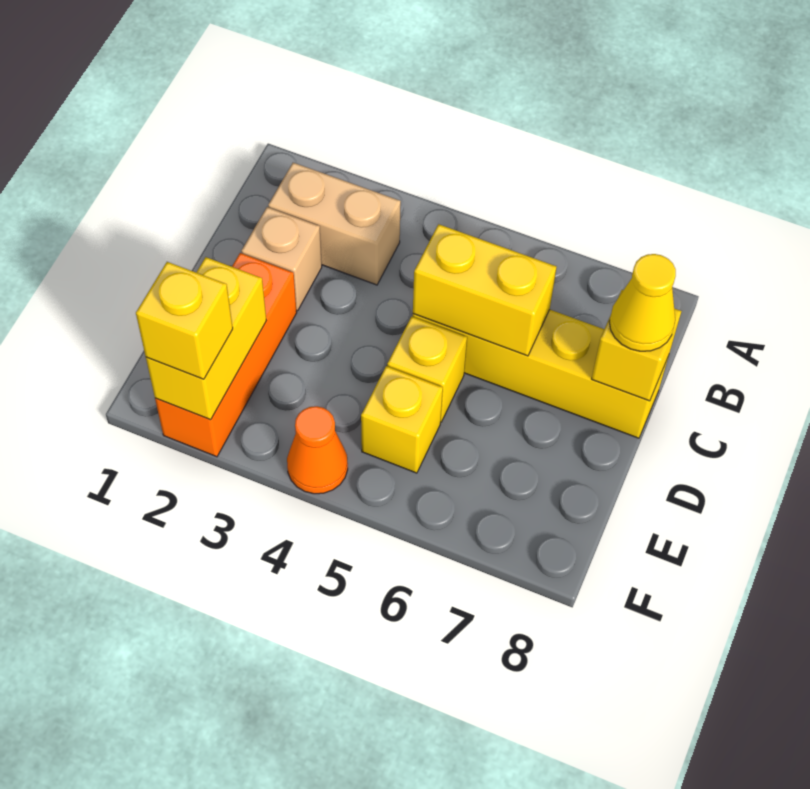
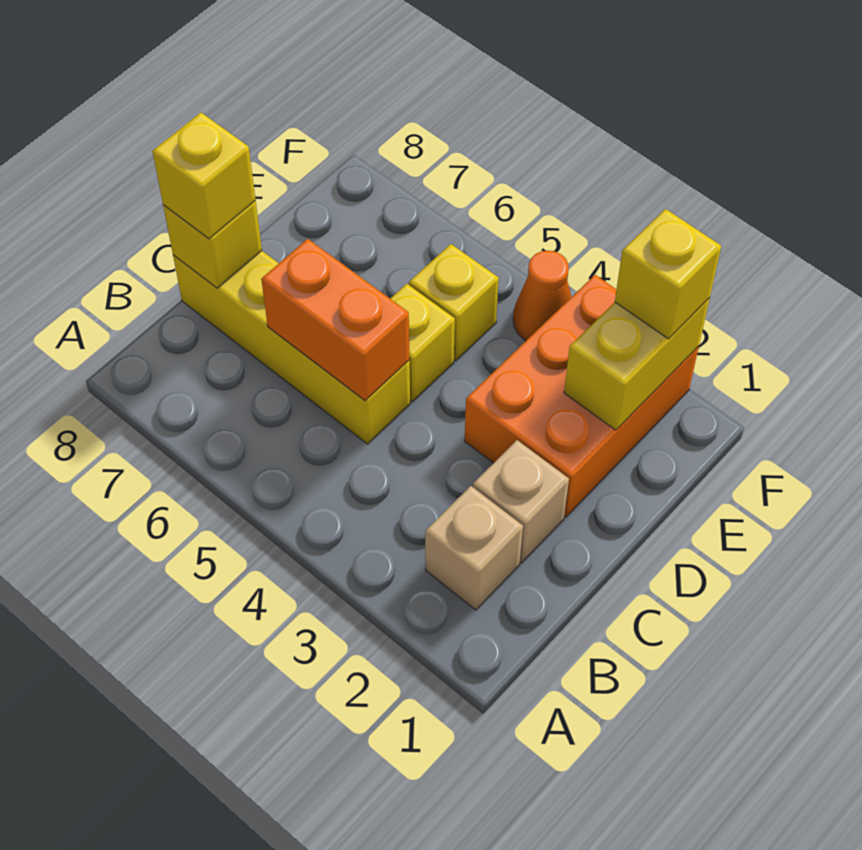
tan 1x2 brick [268,163,401,285] -> tan 1x1 brick [425,486,523,610]
yellow 1x2 brick [413,224,557,356] -> orange 1x2 brick [261,239,409,401]
yellow 1x1 cone [609,254,676,351] -> yellow 1x1 brick [153,113,256,239]
orange 1x3 brick [155,253,297,457] -> orange 2x3 brick [465,275,699,517]

